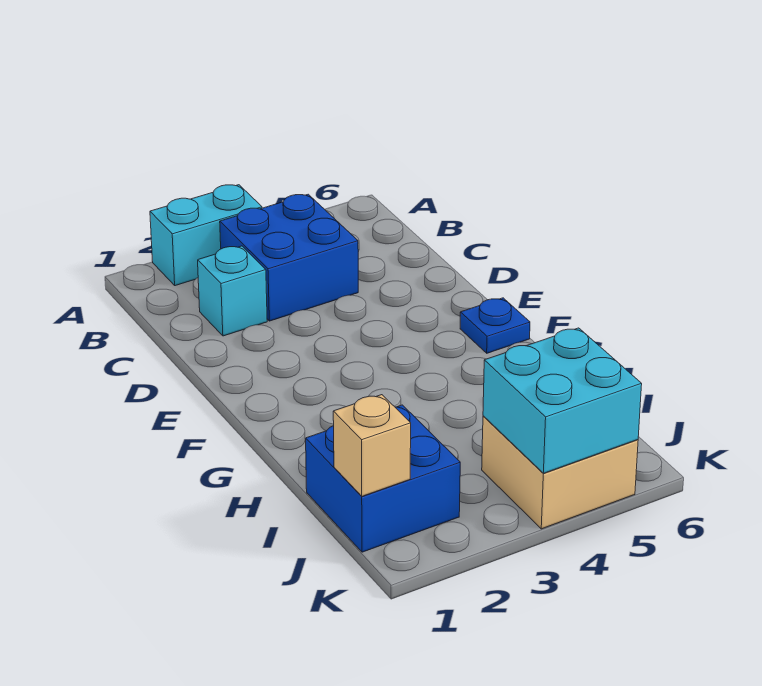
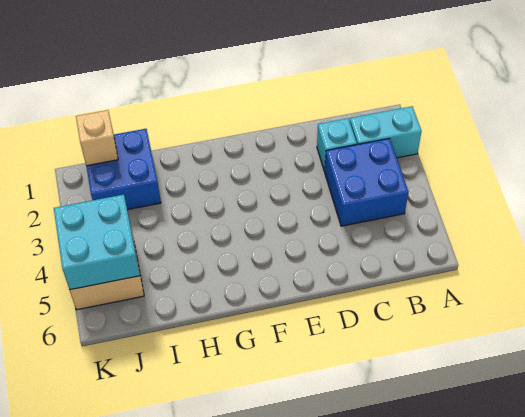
cyan 1x2 brick [150,185,262,286] -> cyan 1x2 brick turned to [350,106,422,158]
blue 1x1 plate [460,298,530,353] -> none

